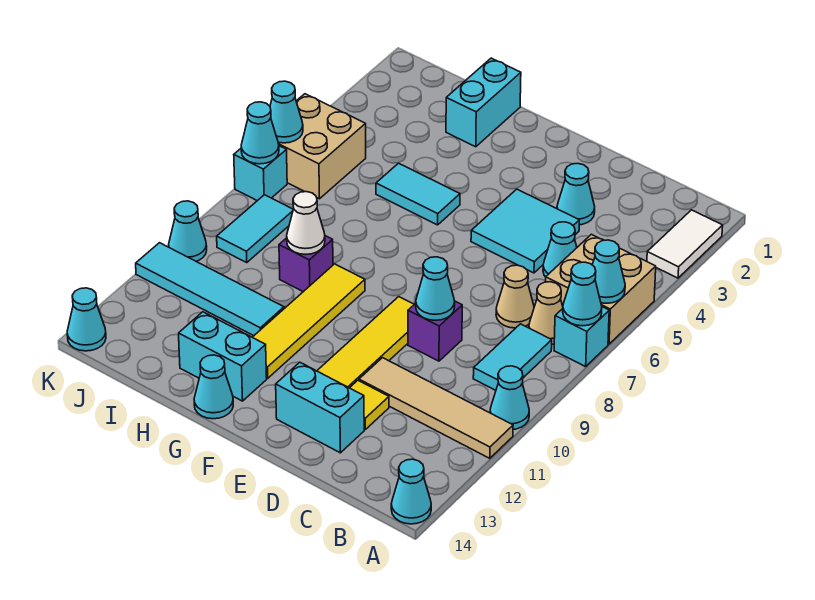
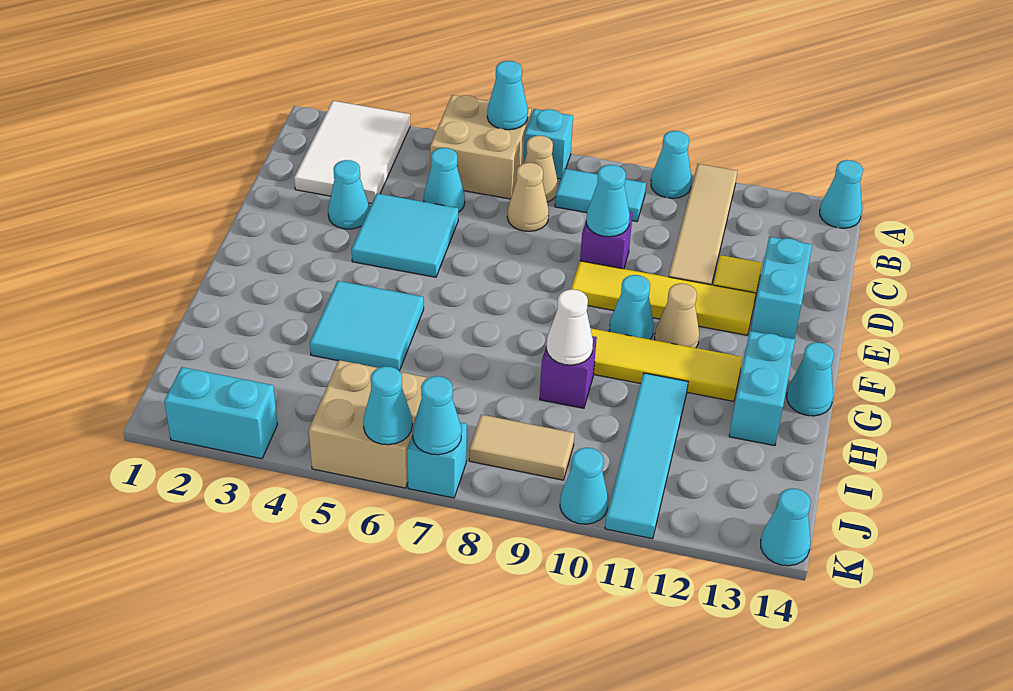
white 1x2 tile [647,210,723,278] -> white 2x3 tile [294,101,410,204]
cyan 1x1 cone [563,262,602,326] -> cyan 1x1 cone moved to [609,275,654,339]
none -> tan 1x1 cone [655,283,699,348]
cyan 1x2 tile [376,163,460,225] -> cyan 2x2 tile [310,281,424,371]
cyan 1x2 brick [446,58,521,147] -> cyan 1x2 brick moved to [164,367,278,459]
cyan 1x2 tile [217,195,293,262] -> tan 1x2 tile [469,415,574,480]

